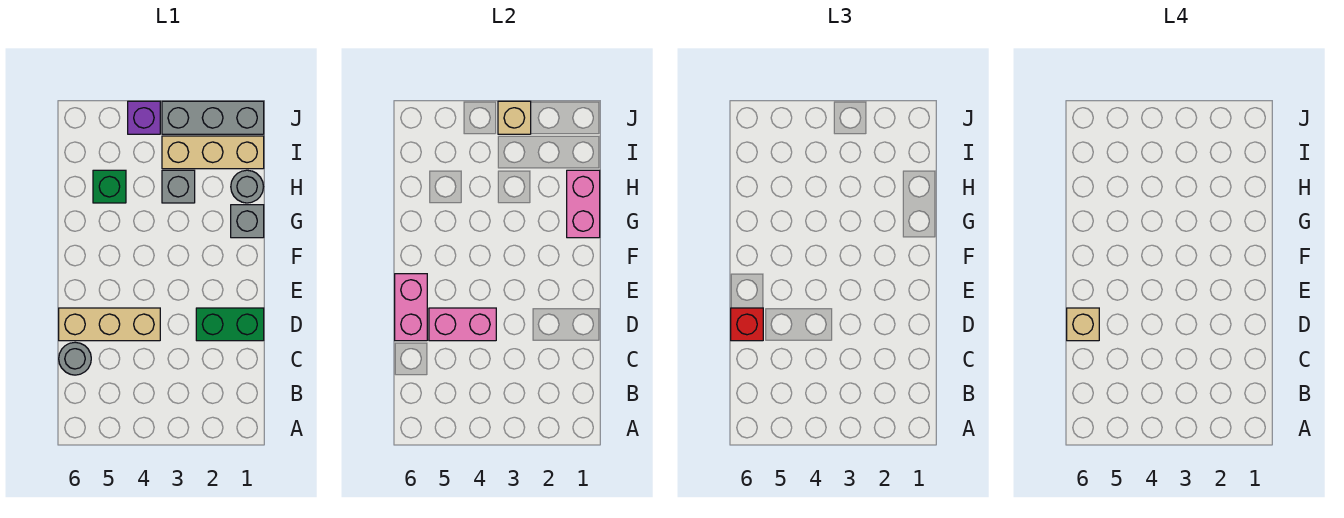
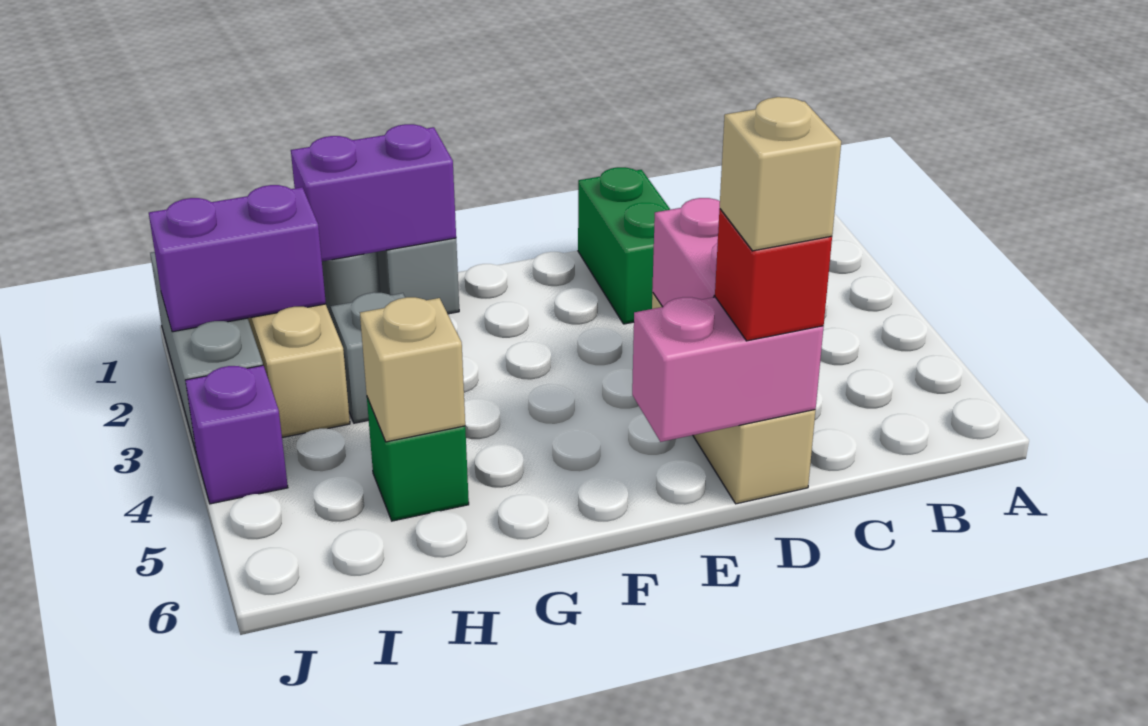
grey 1x1 round brick [59,342,91,375] -> none
pink 1x2 brick [567,170,600,238] -> purple 1x2 brick [291,124,456,261]
none -> purple 1x2 brick [149,185,326,332]
tan 1x1 brick [498,101,531,134] -> tan 1x1 brick moved to [360,297,465,442]

